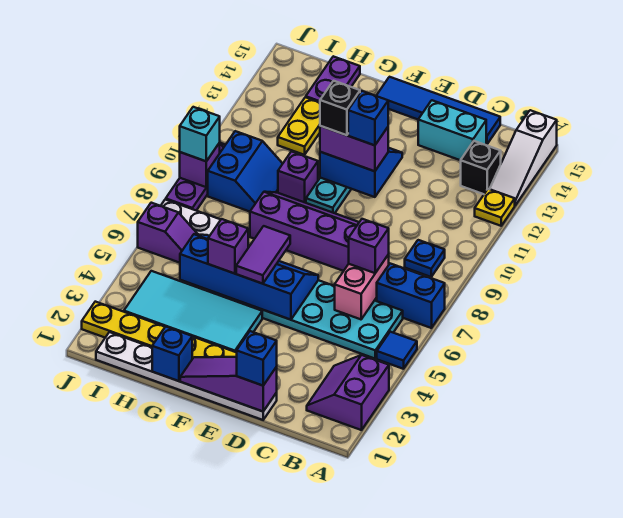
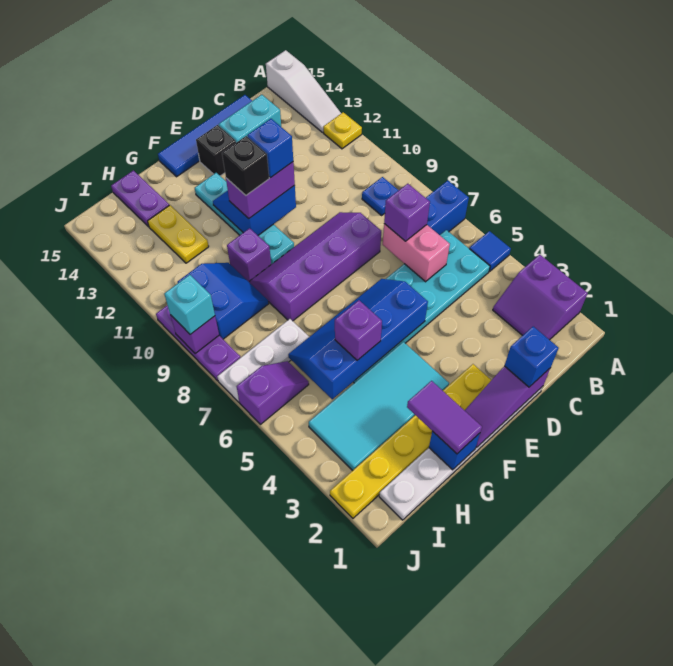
black 1x1 brick [461,141,501,194] -> black 1x1 brick moved to [196,125,236,176]
purple 1x2 tile [236,226,290,284] -> purple 1x2 tile moved to [407,381,482,454]

